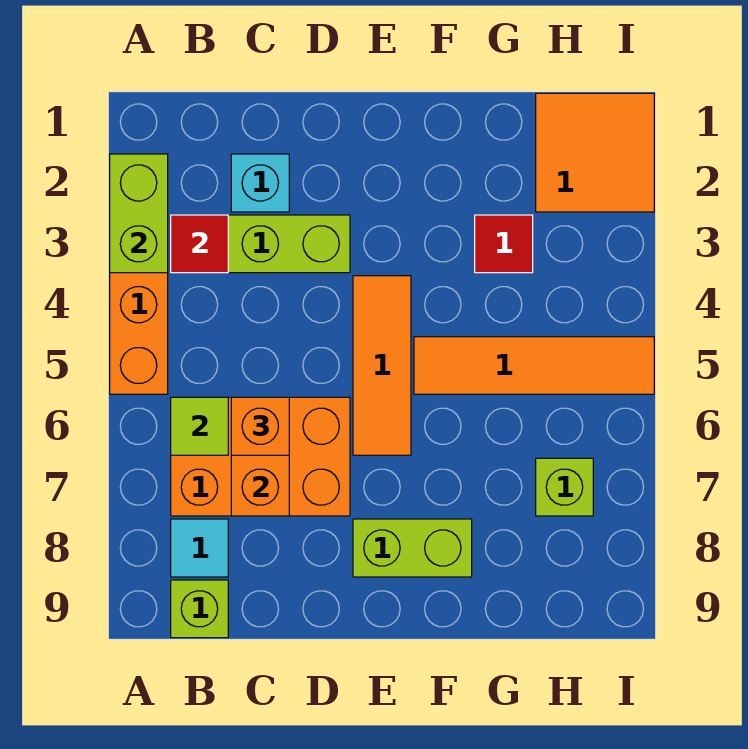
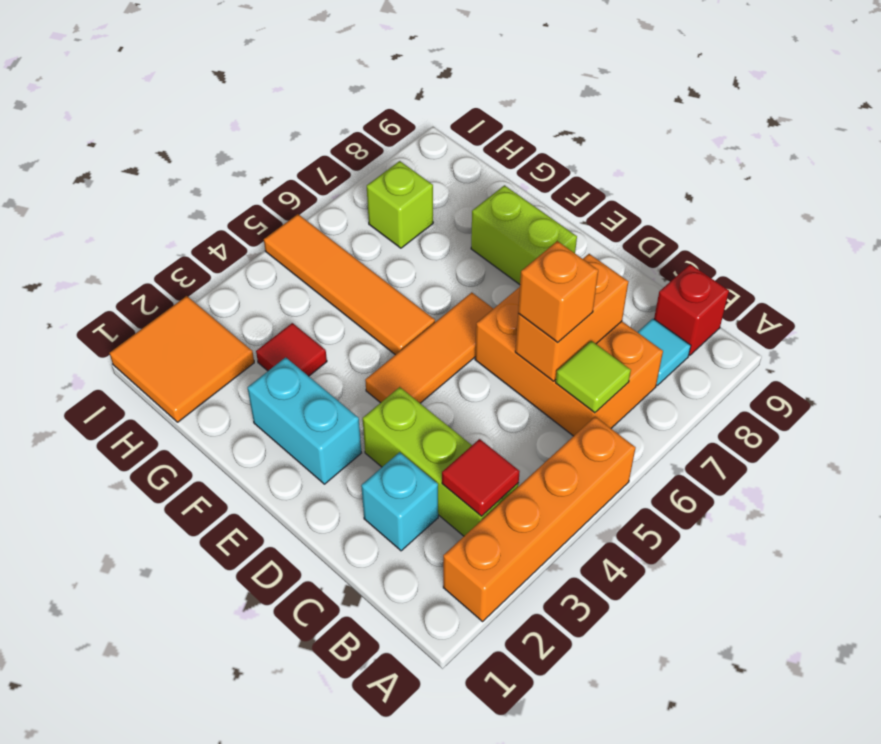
lime 1x2 brick [110,154,168,273] -> none
lime 1x1 brick [171,580,228,638] -> red 1x1 brick [654,264,729,356]
none -> cyan 1x2 brick [248,357,361,484]

